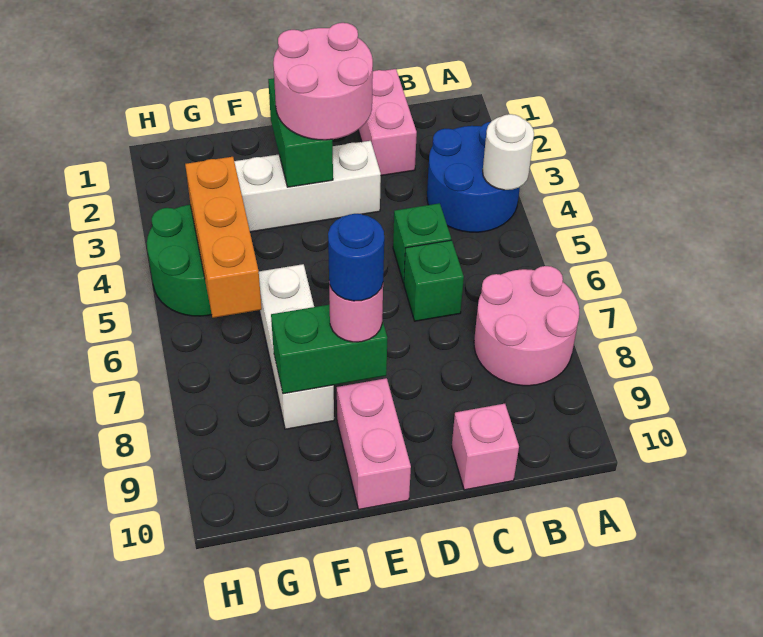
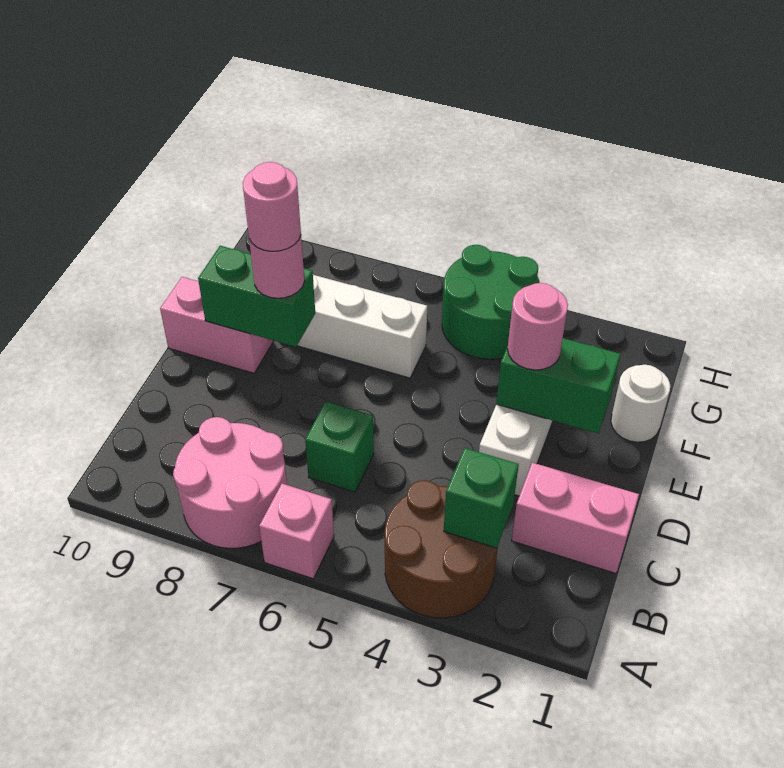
blue 2x2 round brick [427,122,520,232] -> brown 2x2 round brick [385,480,498,618]
white 1x1 round brick [483,114,534,190] -> white 1x1 round brick moved to [611,365,670,442]
green 1x1 brick [393,203,451,283] -> green 1x1 brick moved to [444,448,519,548]
pink 1x1 brick [452,404,519,490] -> pink 1x1 brick moved to [259,484,334,579]
pink 2x2 round brick [273,23,373,140] -> pink 1x1 round brick [508,283,568,370]
green 1x2 brick [271,305,387,394] -> green 1x2 brick turned to [198,246,315,347]
blue 1x1 round brick [328,214,384,301] -> pink 1x1 round brick [243,162,301,251]
orange 1x3 brick [185,157,262,318] -> none

